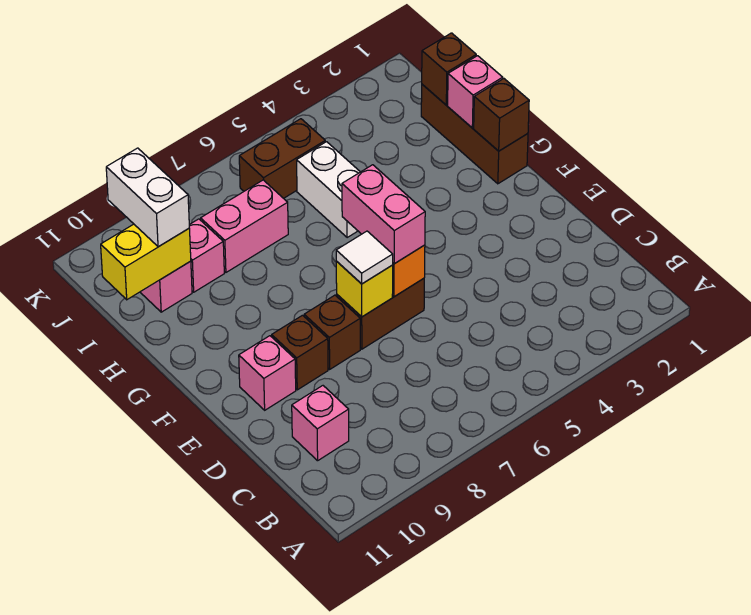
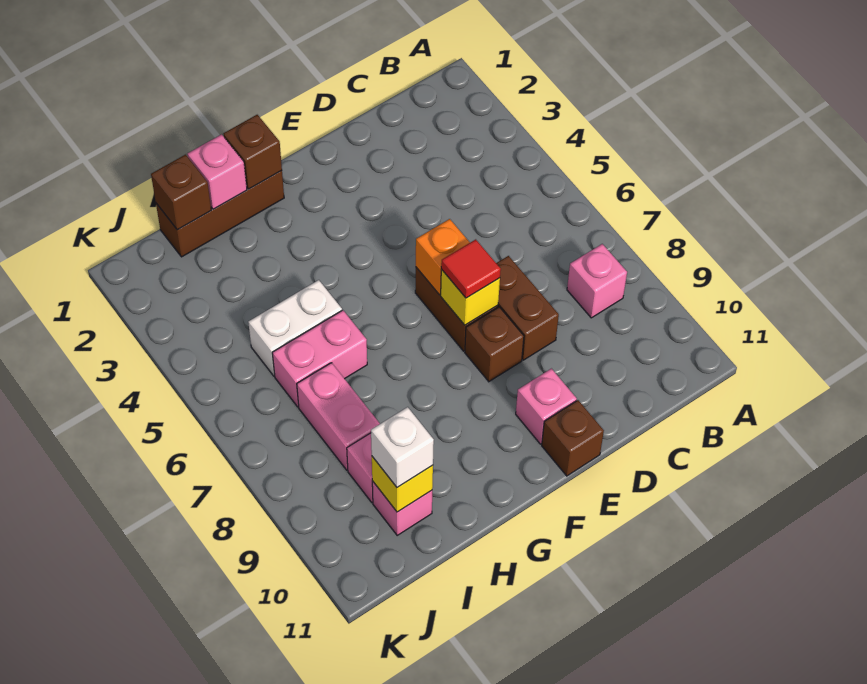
pink 1x1 brick [292,386,349,461] -> pink 1x1 brick moved to [567,244,627,318]
pink 1x2 brick [342,165,425,264] -> pink 1x2 brick moved to [272,310,367,407]
white 1x1 tile [336,231,393,284] -> red 1x1 tile [441,239,501,298]
brown 1x1 brick [272,315,328,390] -> brown 1x1 brick moved to [542,400,604,476]
yellow 1x2 brick [101,224,191,300] -> yellow 1x1 brick [372,457,433,512]
white 1x2 brick [106,148,189,247] -> white 1x1 brick [371,407,434,487]
brown 1x2 brick [239,119,325,198] -> brown 1x2 brick moved to [496,256,559,360]

